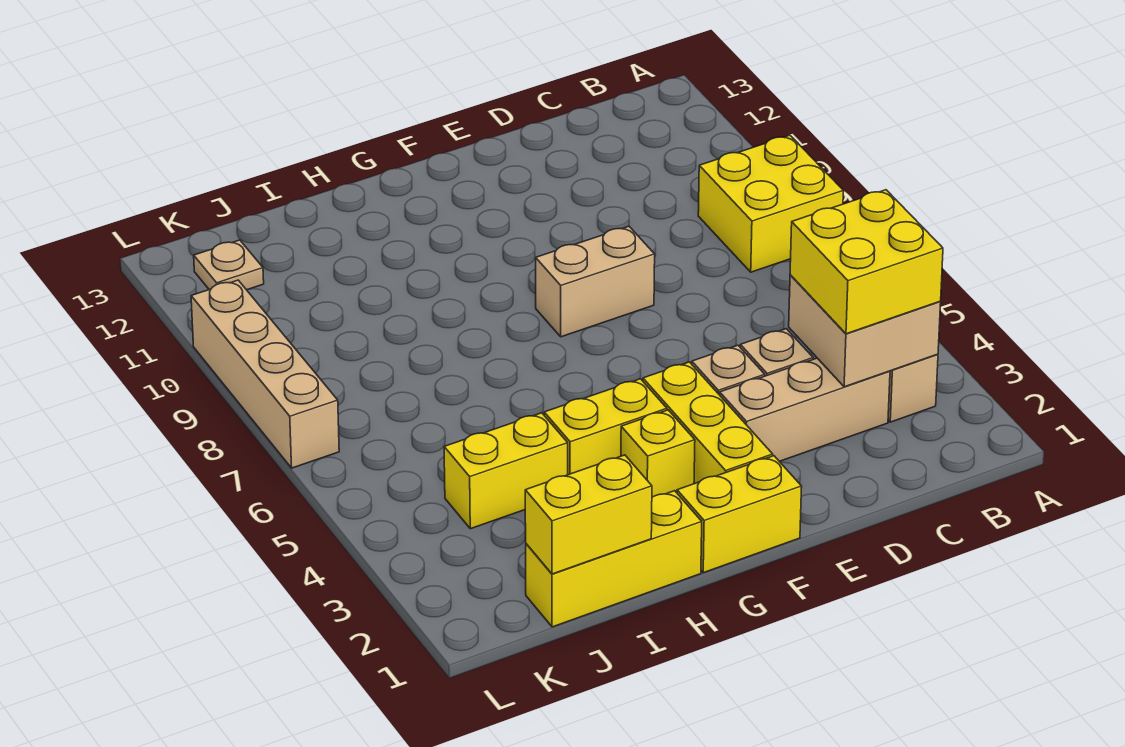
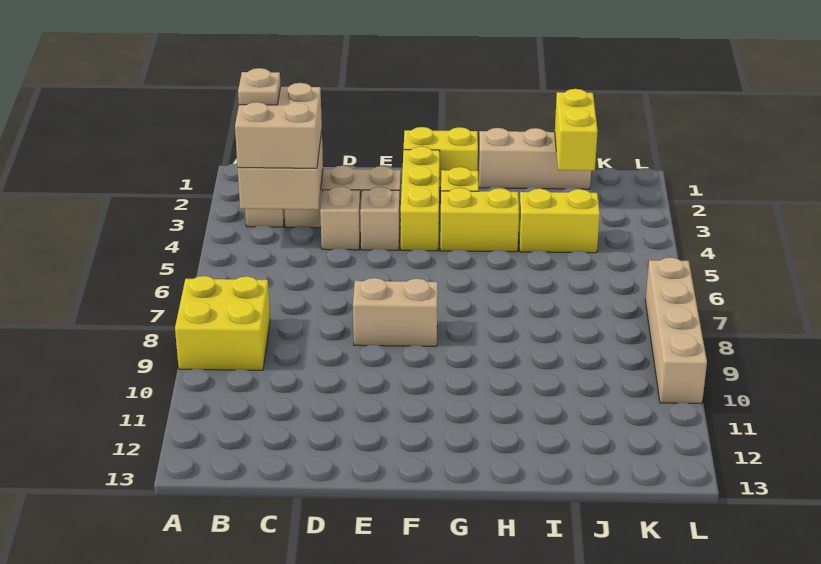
yellow 2x2 brick [790,190,943,334] -> tan 2x2 brick [235,83,322,168]
yellow 1x3 brick [526,491,702,627] -> tan 1x3 brick [479,128,591,189]
yellow 1x2 brick [525,455,652,574] -> yellow 1x2 brick turned to [555,89,598,170]
tan 1x1 plate [194,240,264,290] -> tan 1x1 plate moved to [238,68,281,105]

